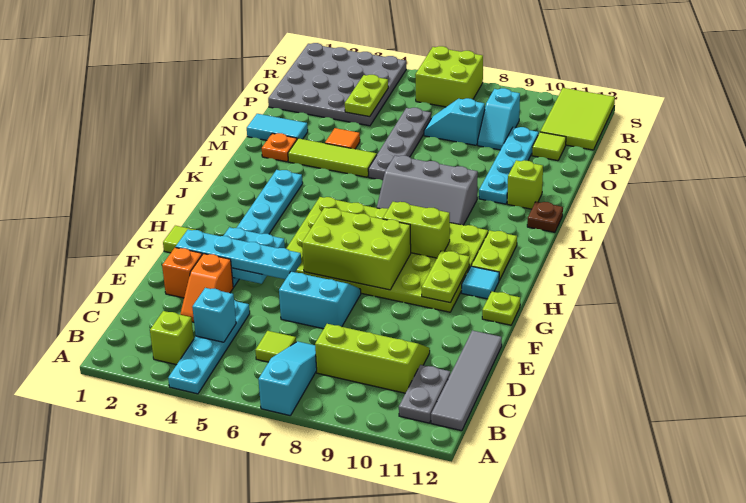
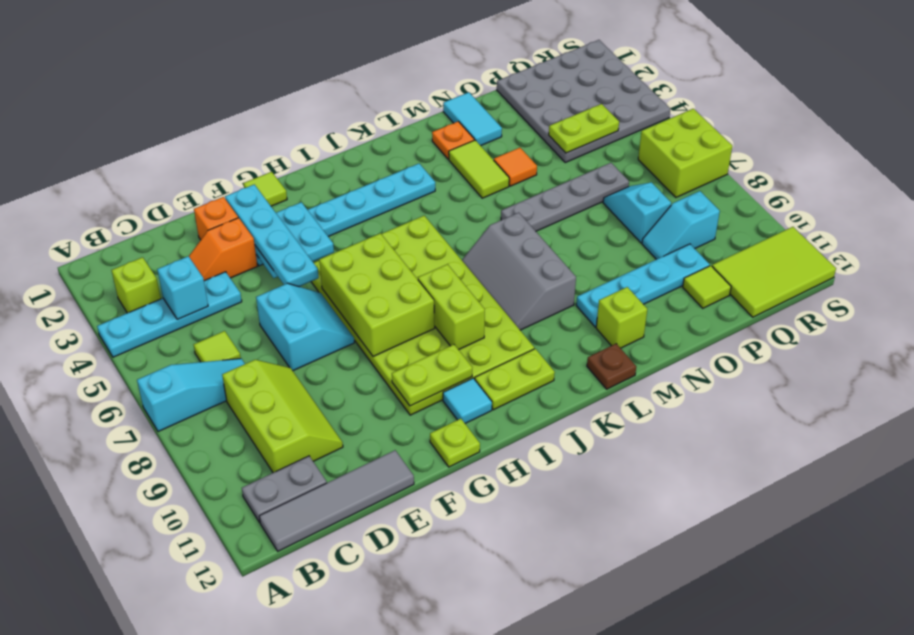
lime 1x3 tile [288,138,377,177] -> lime 1x2 tile [449,140,509,198]

